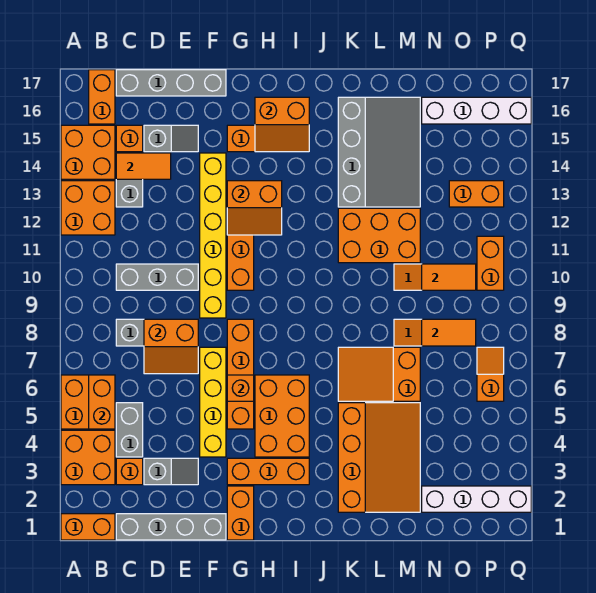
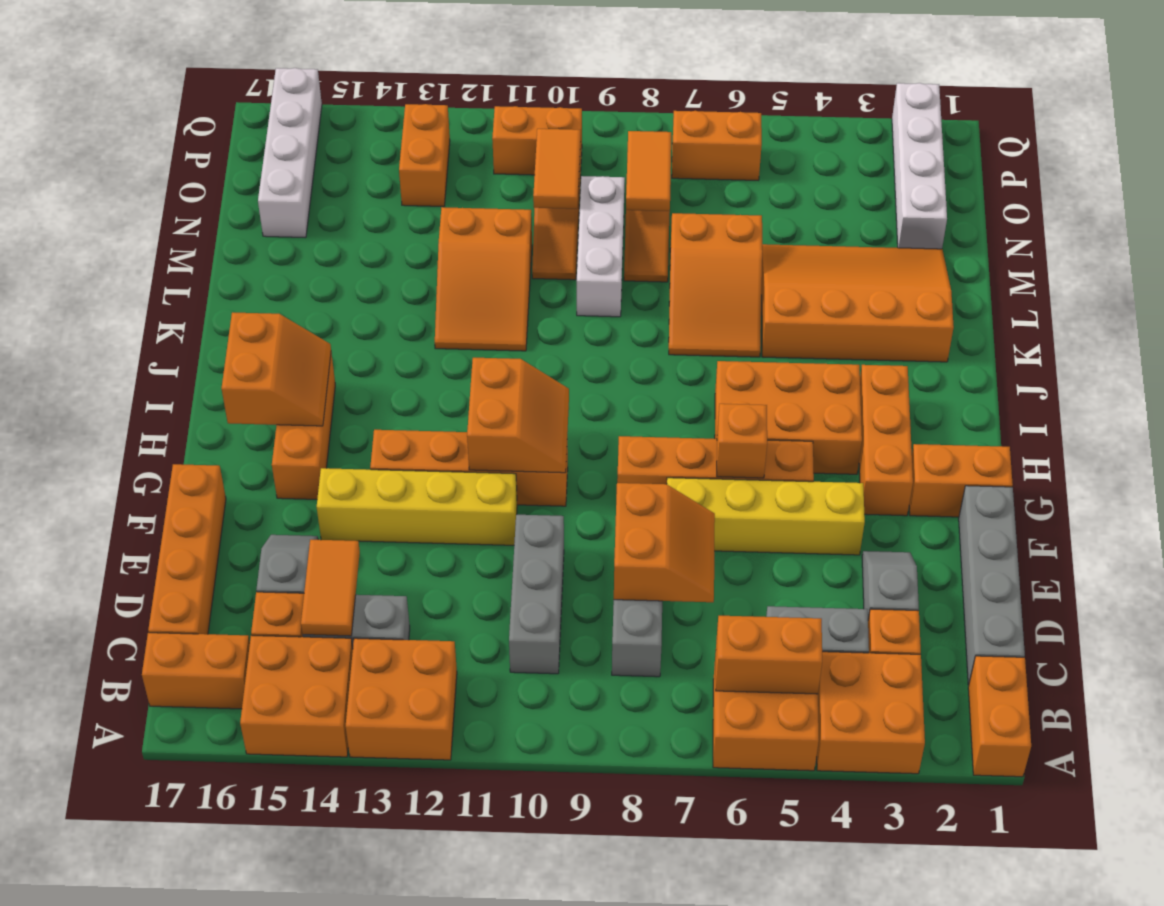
grey 1x4 brick [116,70,226,96] -> orange 1x4 brick [148,464,226,634]
yellow 1x6 brick [200,153,226,318] -> yellow 1x4 brick [317,468,517,545]
orange 2x2 slope [227,181,282,235] -> orange 2x2 slope moved to [467,358,569,473]
orange 2x3 brick [338,208,420,263] -> orange 2x3 slope [435,207,532,351]
grey 3x4 slope [338,97,420,207] -> none
none -> white 1x3 brick [577,176,625,317]
orange 1x2 slope [477,347,504,401] -> orange 1x2 brick [672,111,762,180]

